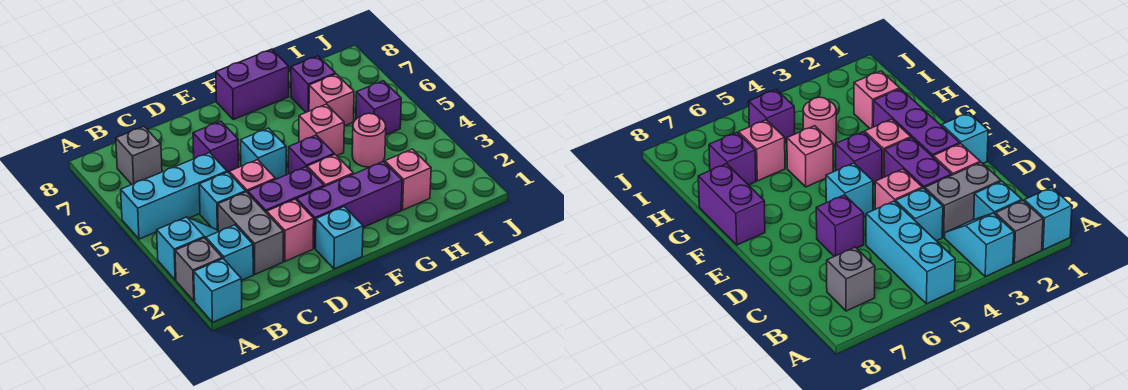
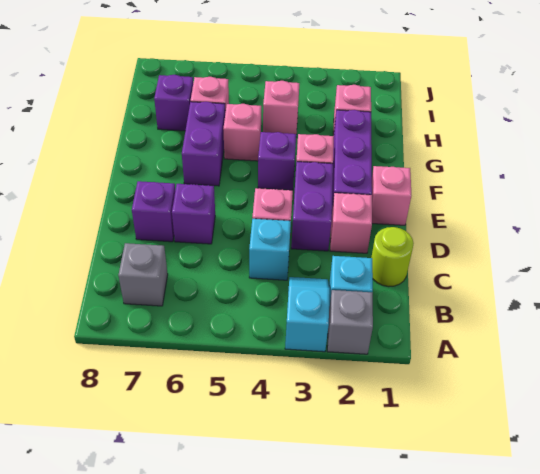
cyan 1x1 brick [194,259,242,322] -> none
cyan 1x3 brick [121,153,227,239] -> none
none -> lime 1x1 round brick [371,227,414,287]
grey 1x2 brick [218,192,283,274] -> none
cyan 1x1 brick [316,207,363,269] -> pink 1x1 brick [372,166,411,225]
cyan 1x1 brick [241,128,286,179] -> none
purple 1x2 brick [216,49,289,120] -> purple 1x2 brick moved to [182,102,225,186]
pink 1x1 round brick [352,113,386,167] -> pink 1x1 brick [263,81,299,134]
purple 1x1 brick [356,81,401,135] -> purple 1x1 brick moved to [132,181,175,242]

